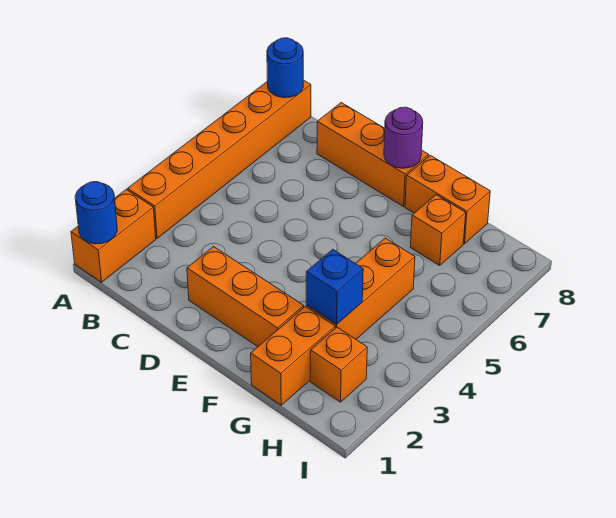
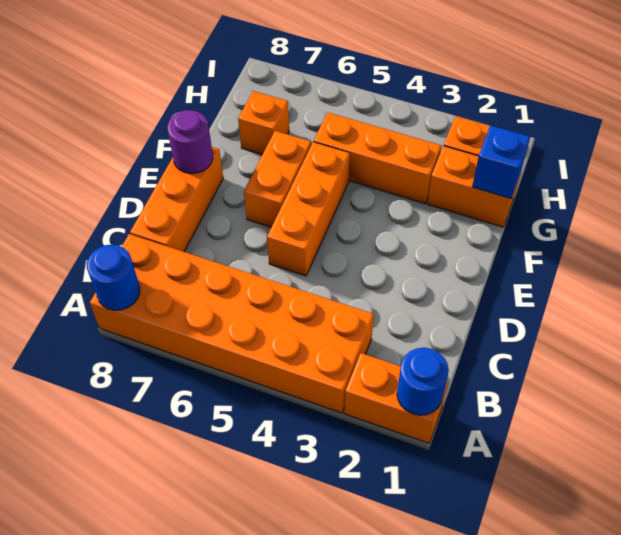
orange 1x6 brick [128,80,311,238] -> orange 2x6 brick [90,234,374,413]
orange 1x3 brick [187,247,304,347] -> orange 1x3 brick moved to [267,142,350,276]
orange 1x2 brick [405,155,490,244] -> orange 1x2 brick moved to [244,131,311,227]
blue 1x1 brick [306,250,363,324] -> blue 1x1 brick moved to [472,125,530,198]

